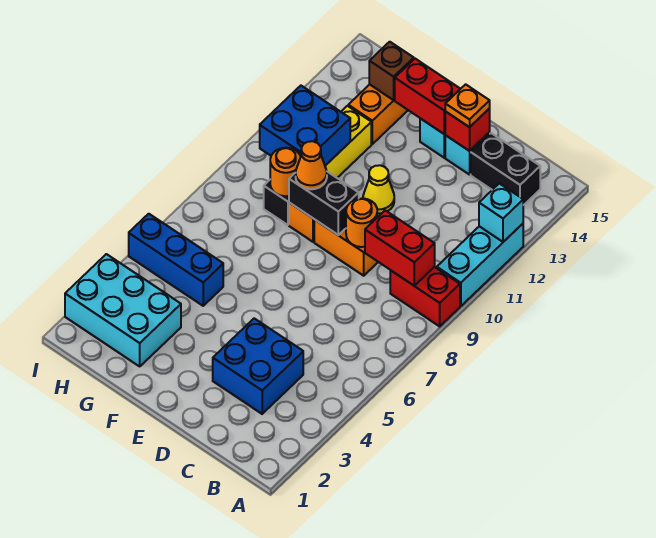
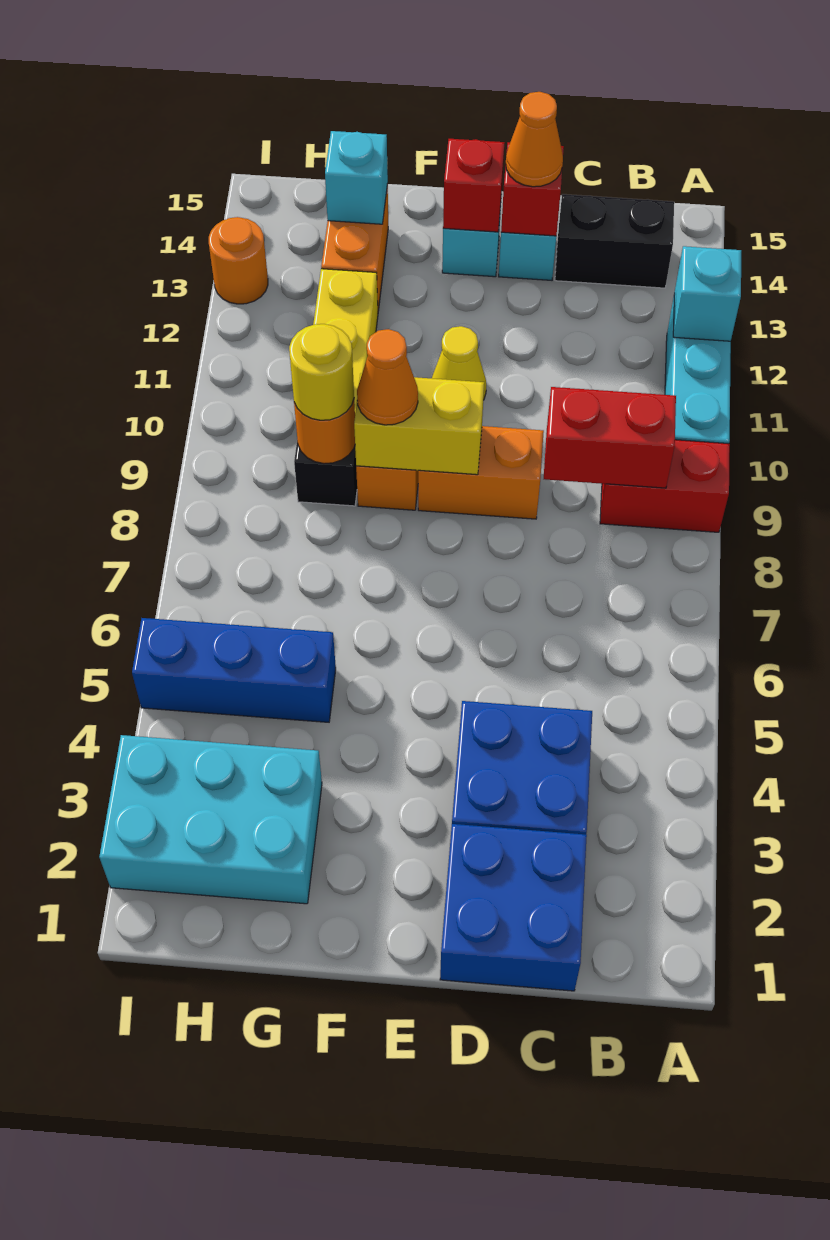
orange 1x1 round brick [346,198,377,247] -> orange 1x1 round brick moved to [209,217,268,304]
orange 1x1 plate [445,84,490,127] -> orange 1x1 cone [506,92,563,187]
black 1x2 brick [289,172,359,235] -> yellow 1x2 brick [354,374,484,475]
red 1x2 brick [394,59,460,134] -> red 1x1 brick [443,139,505,232]
none -> yellow 1x1 round brick [289,324,354,420]
blue 2x2 brick [260,86,350,165] -> blue 2x2 brick moved to [440,824,587,991]
brown 1x1 brick [369,42,414,100] -> cyan 1x1 brick [325,131,388,224]

